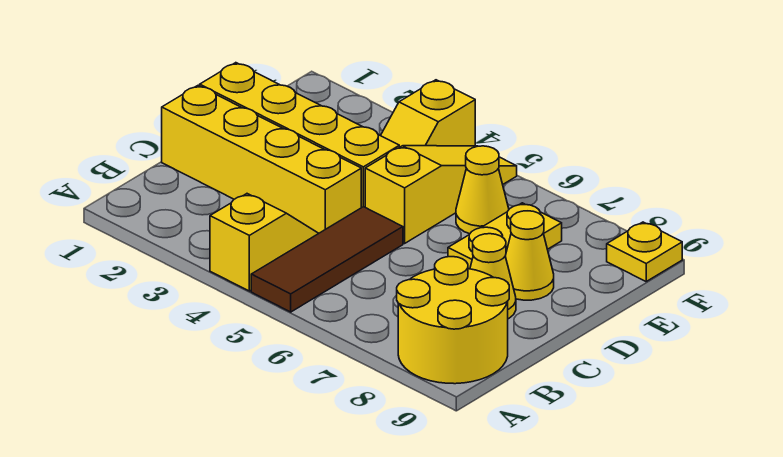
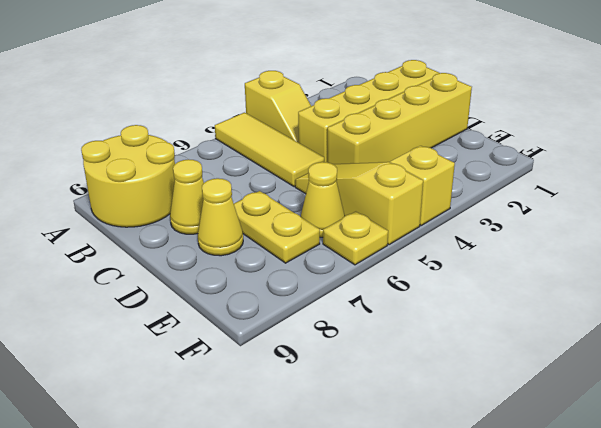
brown 1x3 tile [251,207,403,312] -> yellow 1x3 tile [215,113,324,186]
yellow 1x3 slope [365,146,517,243] -> yellow 1x3 slope turned to [295,162,423,245]
yellow 1x1 plate [607,222,682,281] -> yellow 1x1 plate moved to [323,212,388,265]

